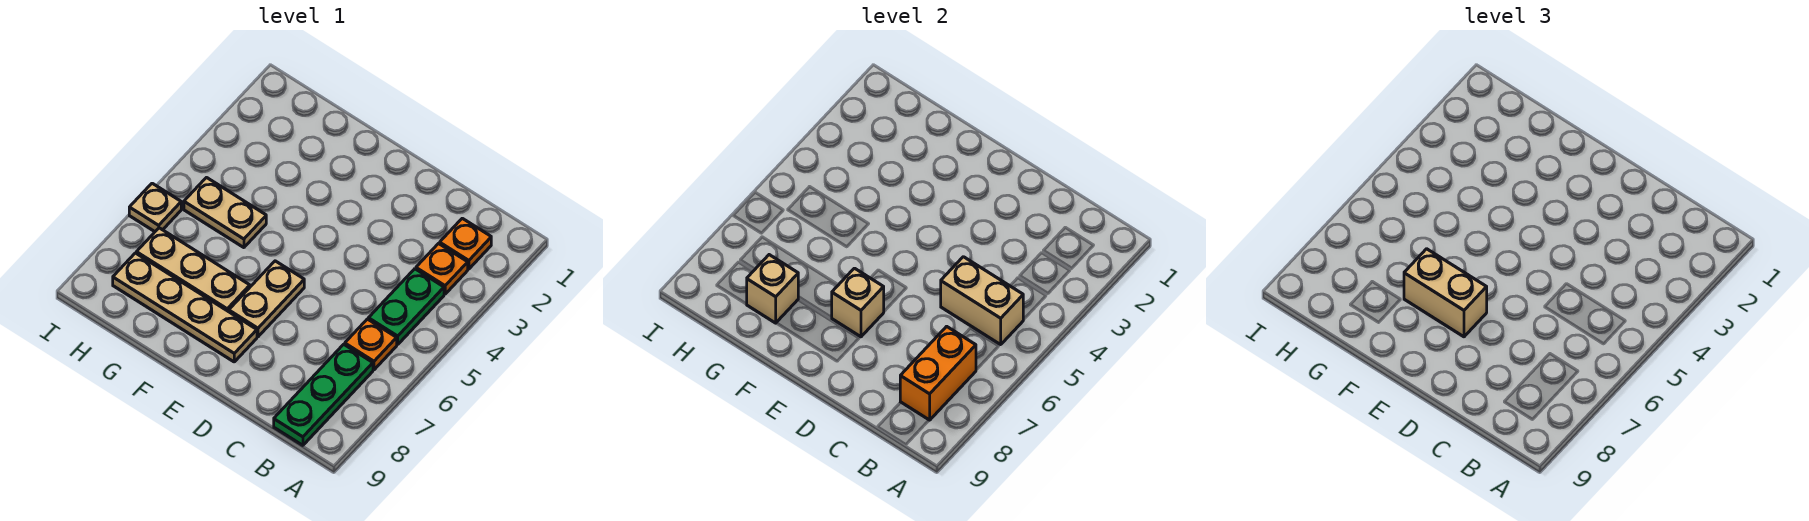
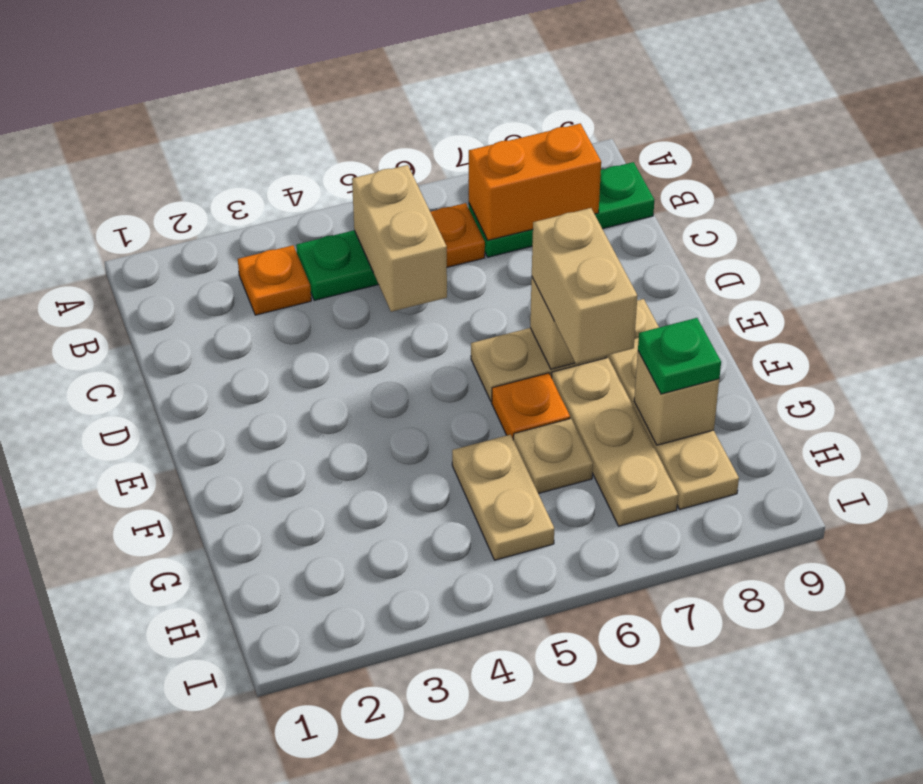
orange 1x1 plate [440,218,491,269] -> orange 1x1 plate moved to [492,373,570,438]
none -> green 1x1 plate [638,318,721,394]
tan 1x1 plate [129,183,181,232] -> tan 1x1 plate moved to [513,419,593,494]

